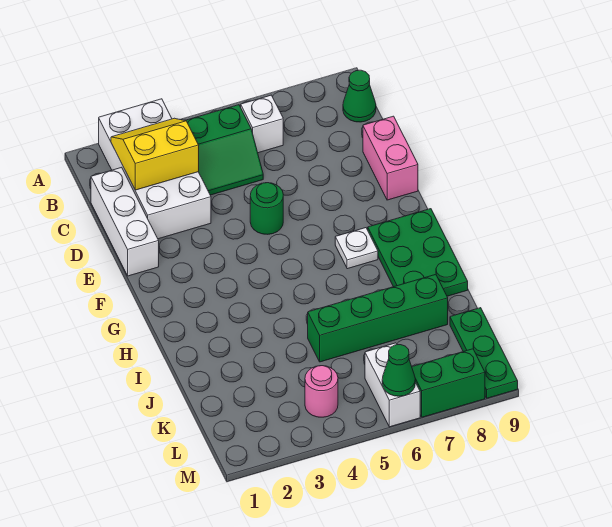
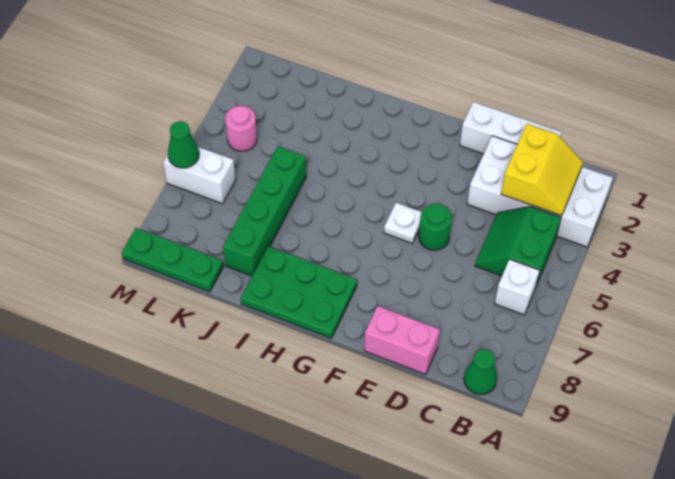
white 1x1 plate [335,228,378,269] -> white 1x1 plate moved to [384,203,421,243]
green 1x2 brick [412,349,485,417] -> none

